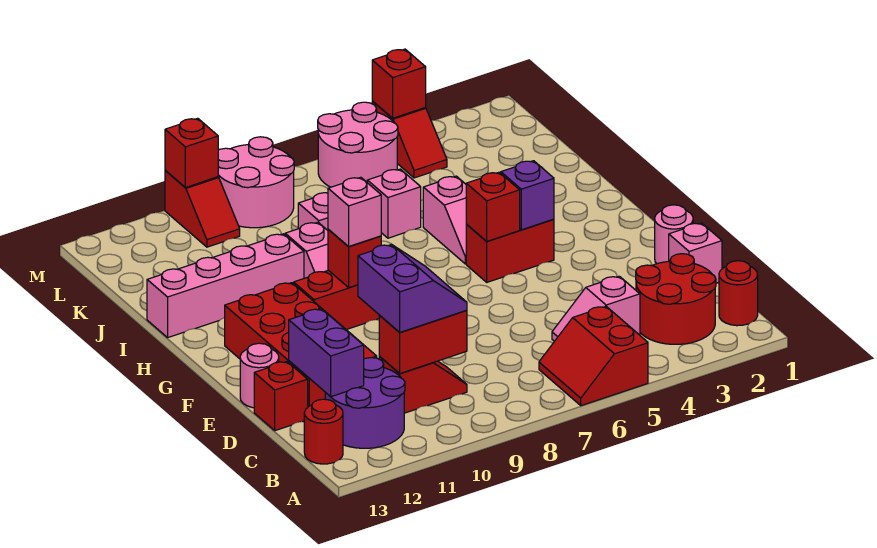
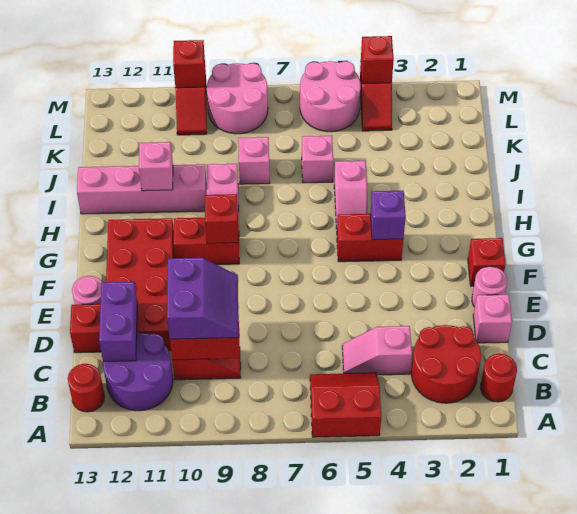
red 2x2 slope [539,306,648,406] -> red 2x2 slope turned to [310,373,381,437]
red 1x1 brick [466,172,520,241] -> red 1x1 brick moved to [468,238,506,286]
pink 1x1 brick [328,177,381,247] -> pink 1x1 brick moved to [139,142,173,191]

